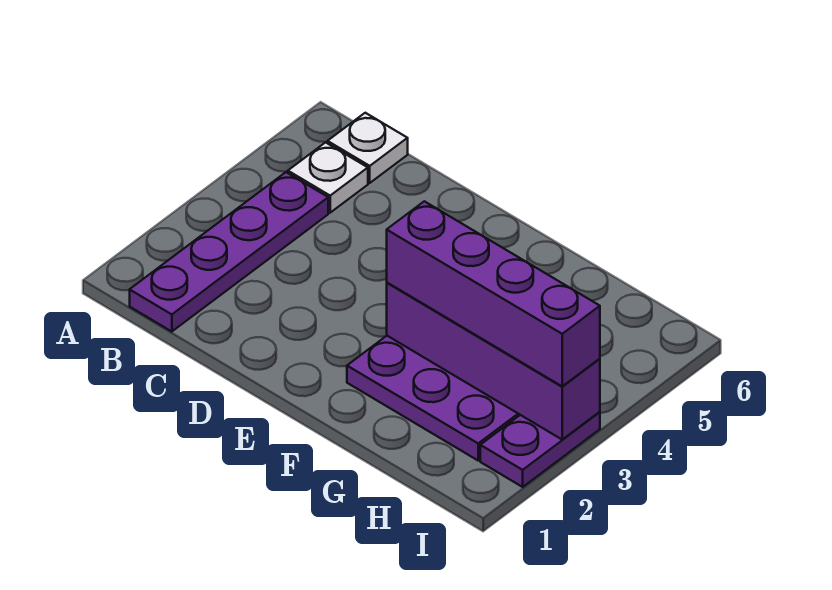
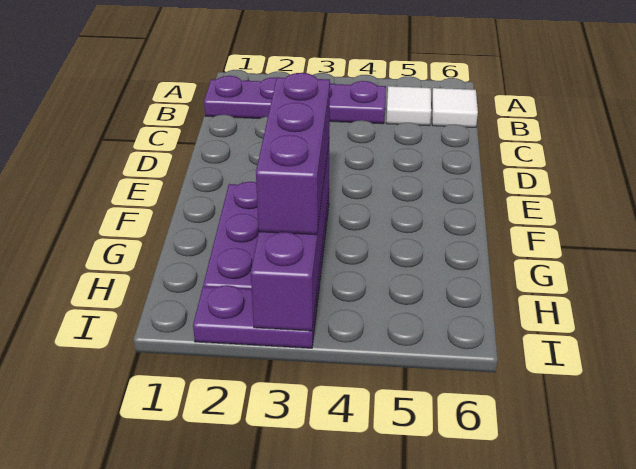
white 1x1 plate [288,142,368,213] -> white 1x1 tile [386,86,431,126]
white 1x1 plate [327,113,408,183] -> white 1x1 tile [432,88,478,127]
purple 1x4 brick [387,201,600,386] -> purple 1x3 brick [256,73,330,235]

